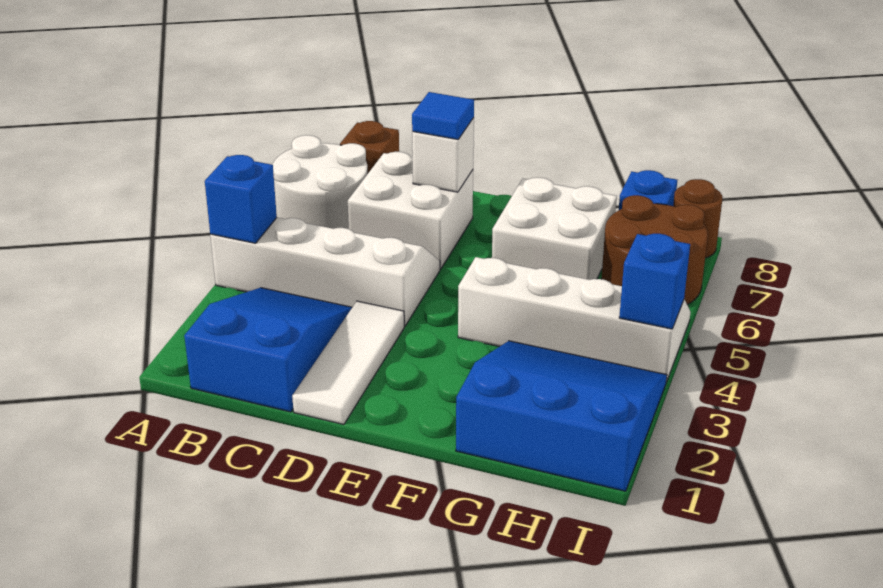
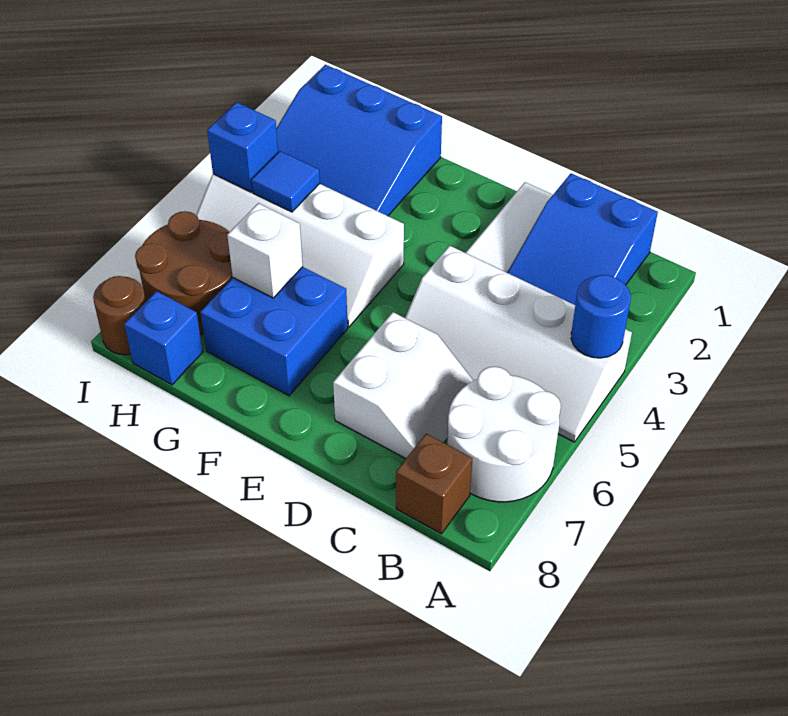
blue 1x1 brick [205,155,277,243] -> blue 1x1 round brick [571,275,631,358]
white 2x2 brick [348,152,473,269] -> white 2x2 slope [333,312,474,459]
white 1x1 brick [412,118,474,192] -> white 1x1 brick moved to [227,203,303,298]
blue 1x1 tile [412,92,474,139] -> blue 1x1 tile moved to [252,151,320,212]
white 2x2 brick [492,178,617,280] -> blue 2x2 brick [200,267,348,396]

